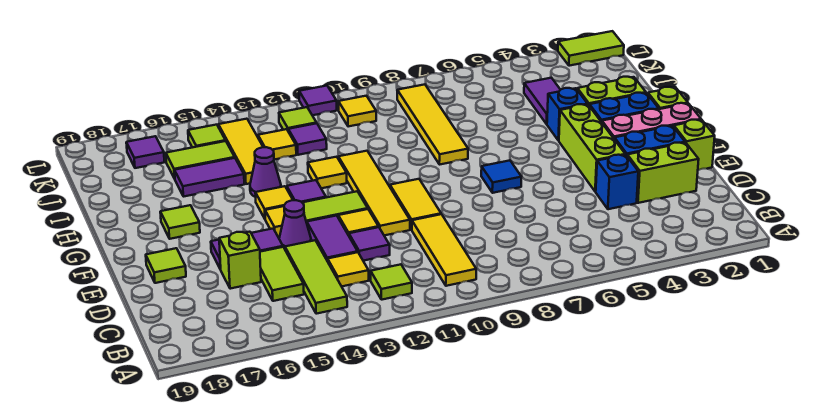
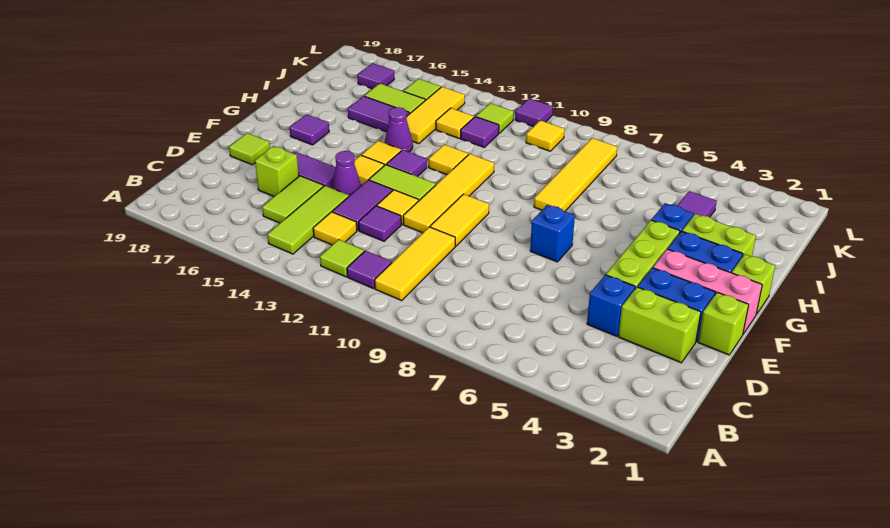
none -> purple 1x1 tile [347,251,392,289]
blue 1x1 tile [481,160,521,193] -> blue 1x1 brick [530,205,575,262]
lime 1x1 tile [160,205,200,239] -> purple 1x1 tile [290,114,329,145]
lime 1x2 tile [558,31,624,66] -> none

